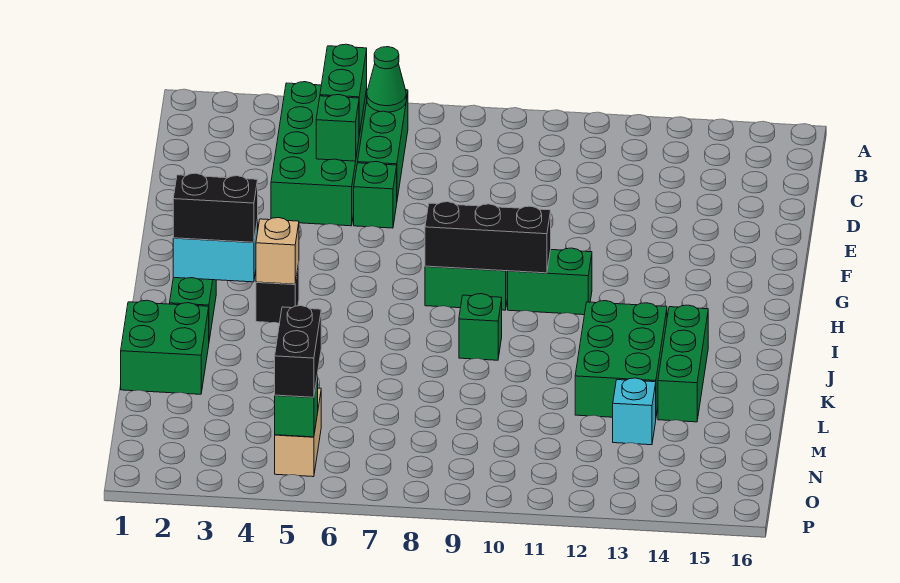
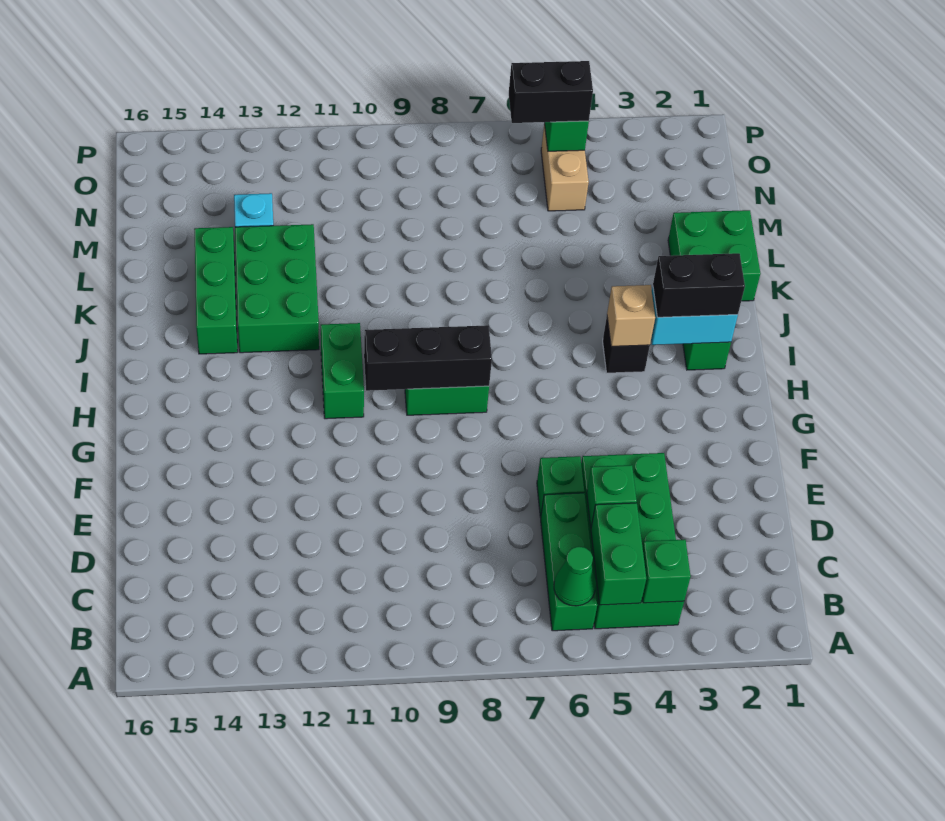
green 1x2 brick [508,248,592,315] -> green 1x2 brick turned to [321,323,364,419]
green 1x1 brick [459,294,502,360] -> green 1x1 brick moved to [642,539,691,603]
black 1x2 brick [275,306,321,397] -> black 1x2 brick turned to [509,61,593,123]

